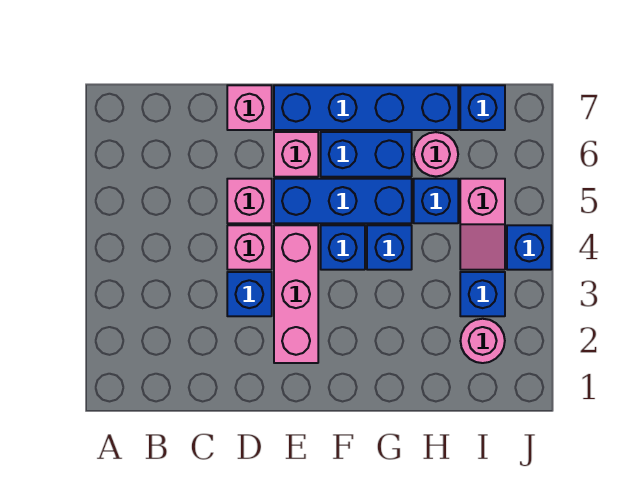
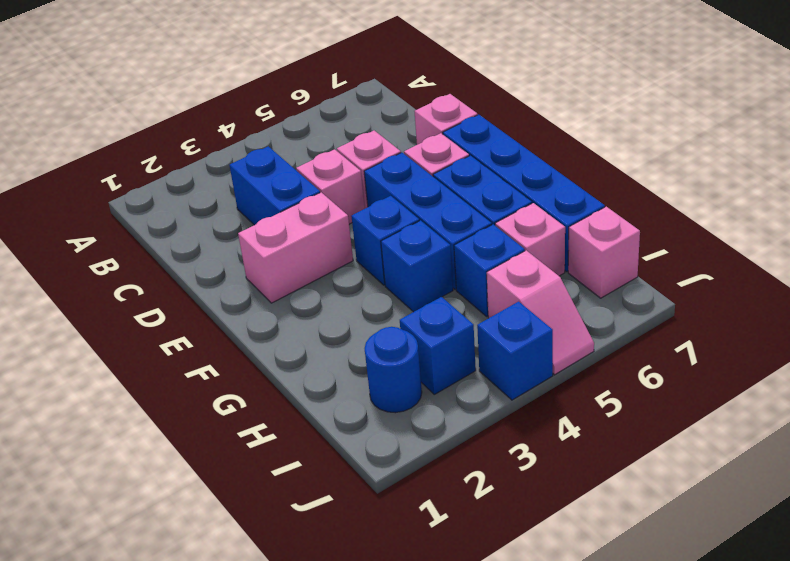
blue 1x1 brick [227,272,272,316] -> blue 1x2 brick [230,146,320,225]
pink 1x3 brick [274,225,318,363] -> pink 1x2 brick [238,192,353,303]
pink 1x1 round brick [414,132,458,176] -> pink 1x1 brick [495,203,565,276]
pink 1x1 round brick [461,319,505,363] -> blue 1x1 round brick [365,327,422,413]
pink 1x2 slope [460,179,505,270] -> pink 1x2 slope turned to [487,250,594,375]
blue 1x1 brick [460,85,505,130] -> pink 1x1 brick [568,207,640,298]

